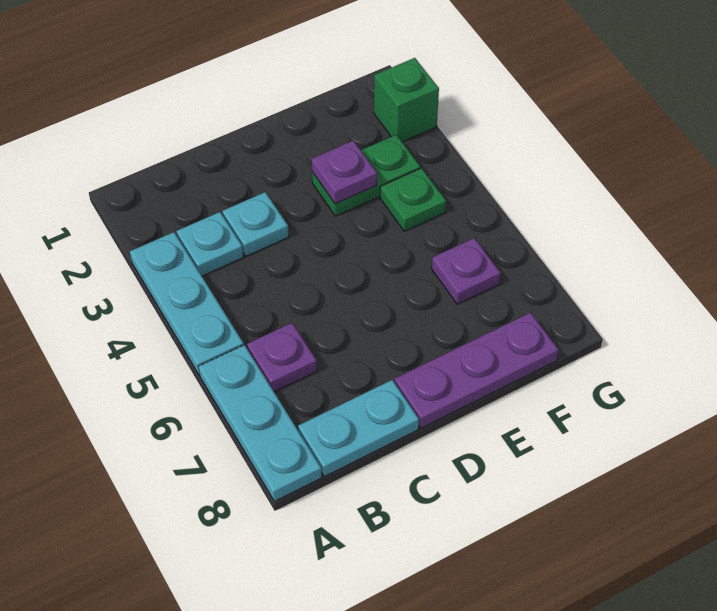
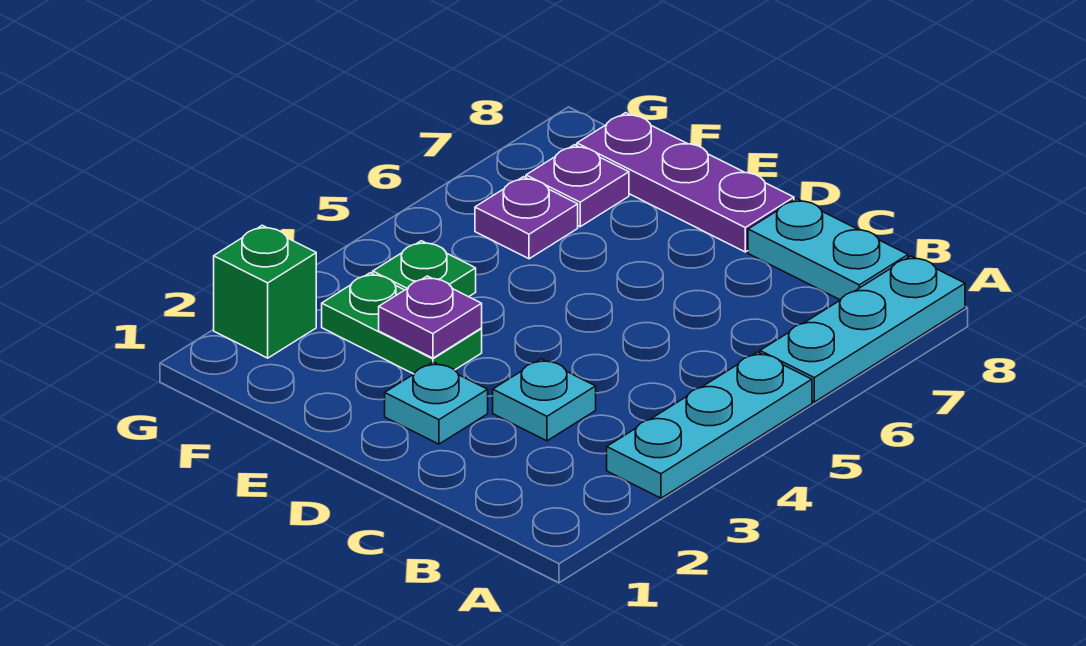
cyan 1x1 plate [177,212,243,276] -> cyan 1x1 plate moved to [385,362,488,444]
purple 1x1 plate [247,323,317,392] -> purple 1x1 plate moved to [526,145,629,227]

